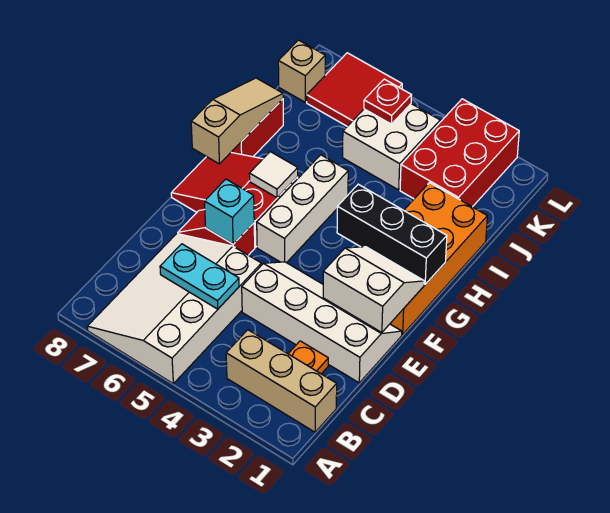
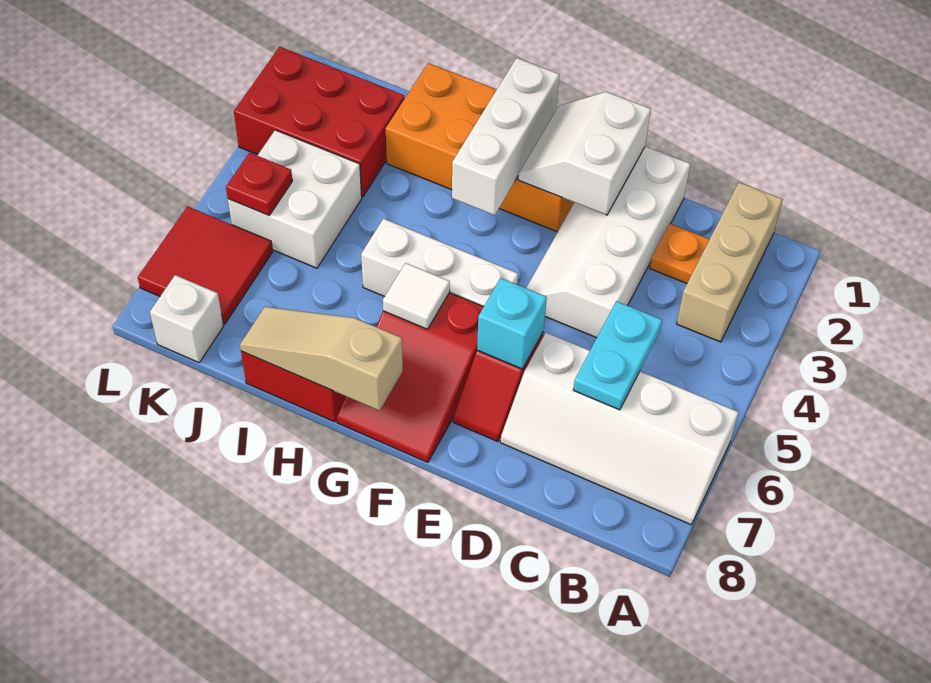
white 3x4 slope [87,234,261,384] -> white 2x4 slope [500,333,738,525]
black 1x3 brick [337,184,447,284] -> white 1x3 brick [452,58,559,215]
tan 1x1 brick [278,40,325,102] -> white 1x1 brick [150,275,224,363]

